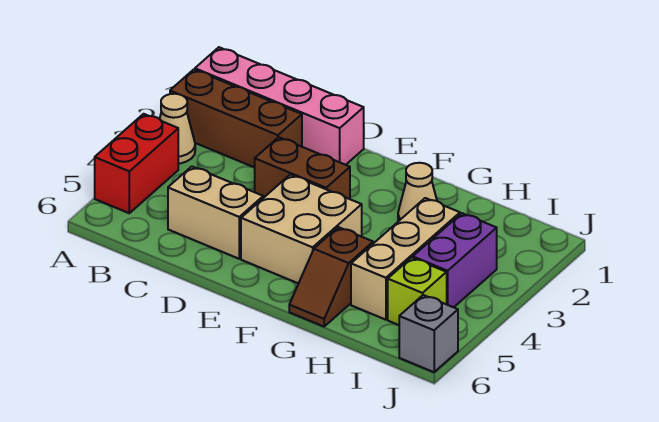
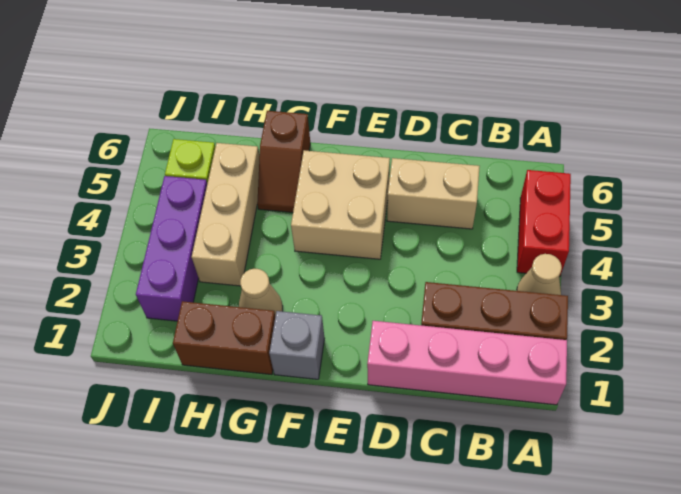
brown 1x2 brick [255,137,350,199] -> brown 1x2 brick moved to [173,301,275,374]
brown 1x2 slope [289,227,373,327] -> brown 1x2 slope turned to [257,111,310,212]
purple 1x2 brick [413,213,497,307] -> purple 1x3 brick [136,176,207,321]
grey 1x1 brick [399,295,458,372] -> grey 1x1 brick moved to [269,311,325,379]

